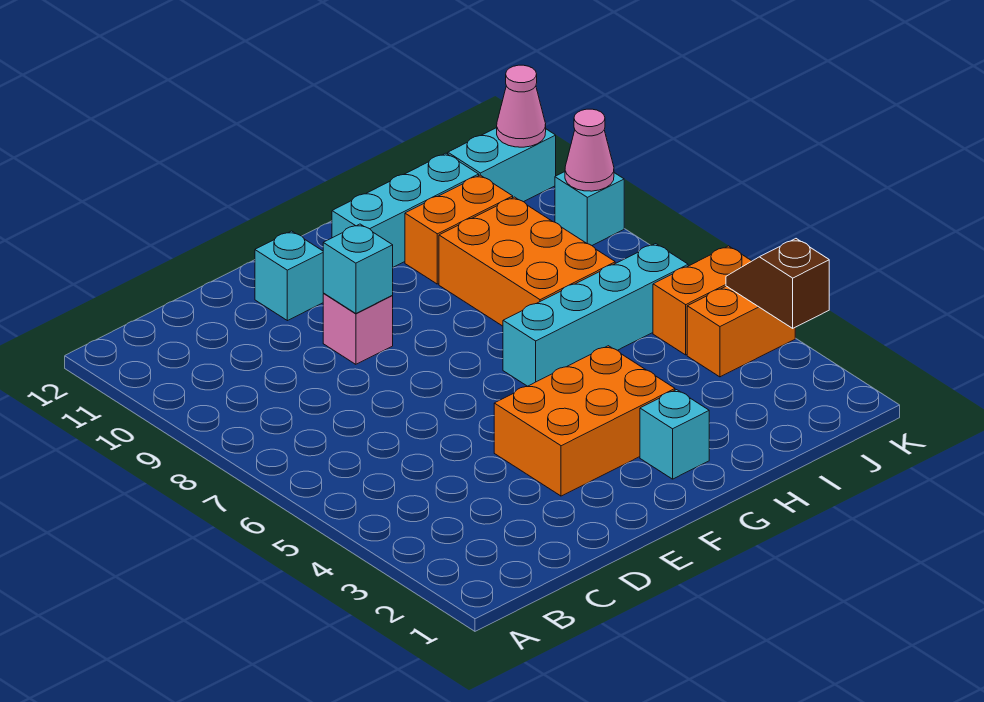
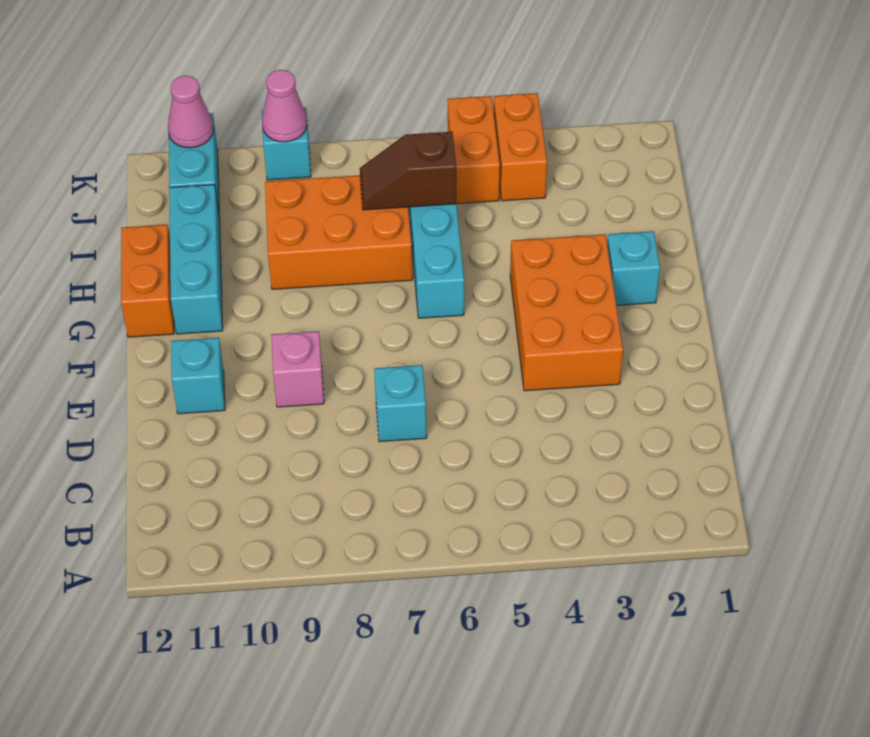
cyan 1x1 brick [323,224,393,313] -> cyan 1x1 brick moved to [374,365,427,442]
orange 1x2 brick [405,175,513,284] -> orange 1x2 brick moved to [121,225,174,337]
brown 1x2 slope [726,239,829,328] -> brown 1x2 slope moved to [360,132,456,210]

